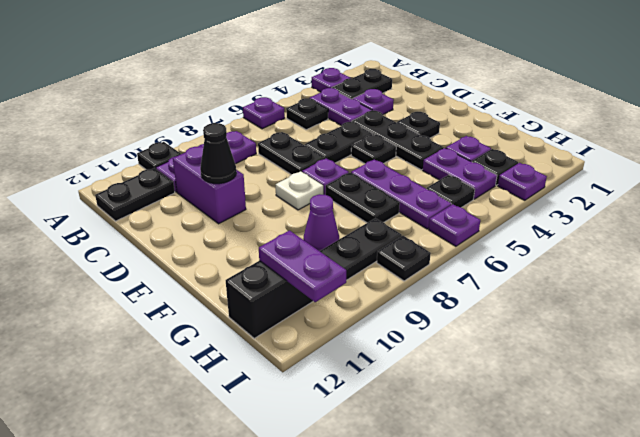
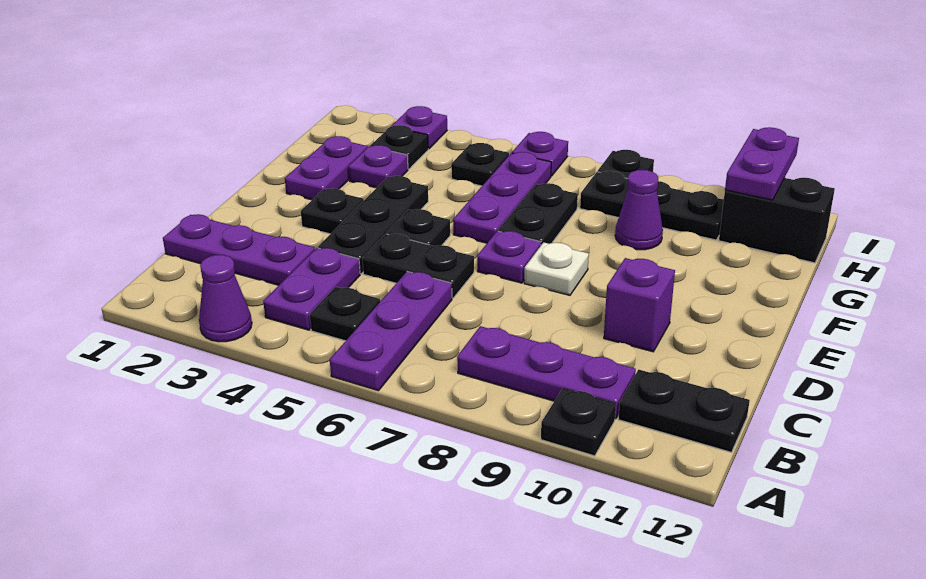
purple 1x1 plate [312,68,350,92] -> purple 1x1 cone [199,255,252,342]
purple 1x1 plate [243,97,285,129] -> purple 1x3 plate [330,272,452,391]
black 1x2 plate [332,69,392,99] -> none
purple 1x1 plate [353,89,394,114] -> purple 1x3 plate [163,214,315,285]
black 1x2 plate [258,132,325,175] -> none
purple 1x2 brick [173,146,246,224] -> purple 1x1 brick [604,258,675,352]
black 1x1 cone [200,123,236,184] -> none
purple 1x2 plate [423,148,497,199] -> purple 1x2 plate moved to [285,136,368,200]

